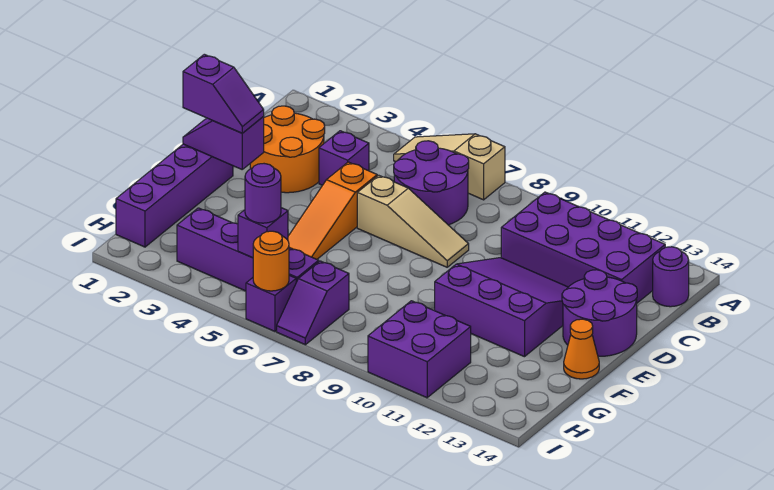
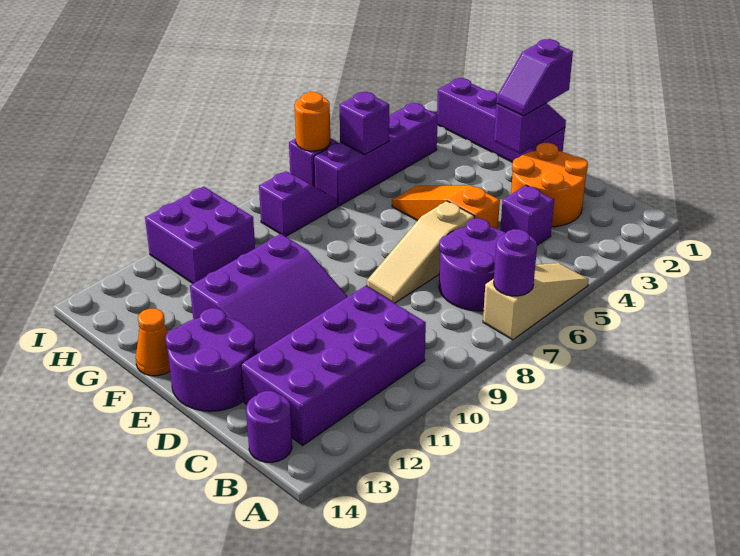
purple 1x1 round brick [245,164,281,223] -> purple 1x1 round brick moved to [494,229,537,296]
purple 1x2 slope [277,261,349,345] -> purple 1x2 slope turned to [259,171,338,237]

